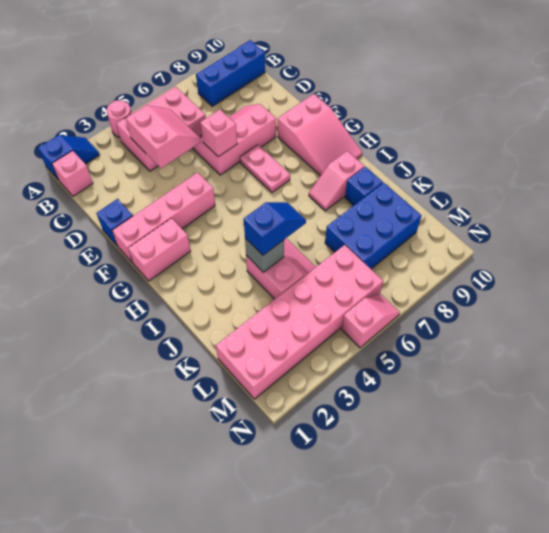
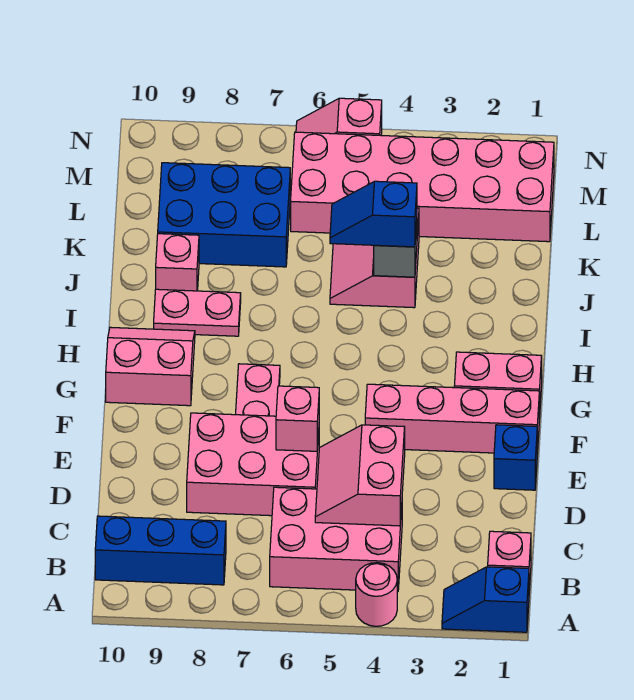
pink 2x3 slope [193,104,276,175] -> pink 2x3 brick [187,413,319,516]
pink 2x3 slope [278,94,362,176] -> pink 2x2 slope [106,327,195,406]
pink 1x2 slope [309,151,364,211] -> pink 1x2 plate [154,289,241,336]
blue 1x1 brick [345,167,383,206] -> pink 1x1 brick [156,234,199,291]

